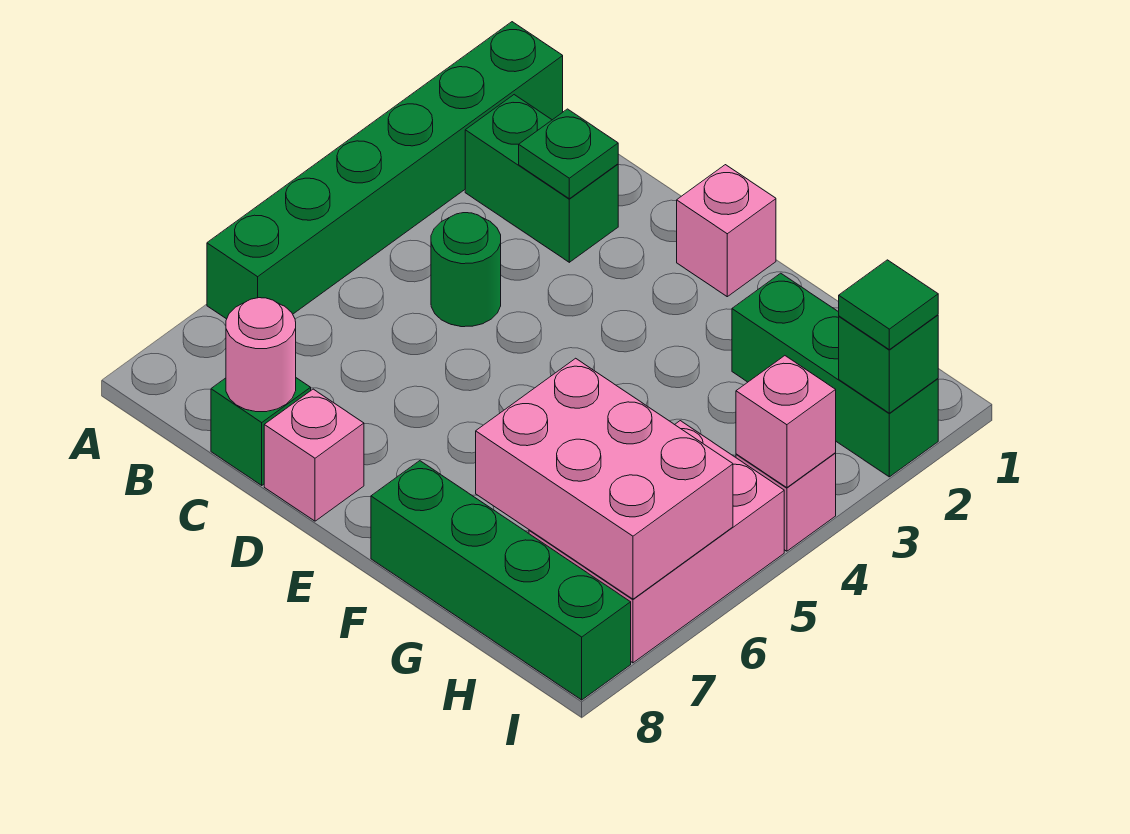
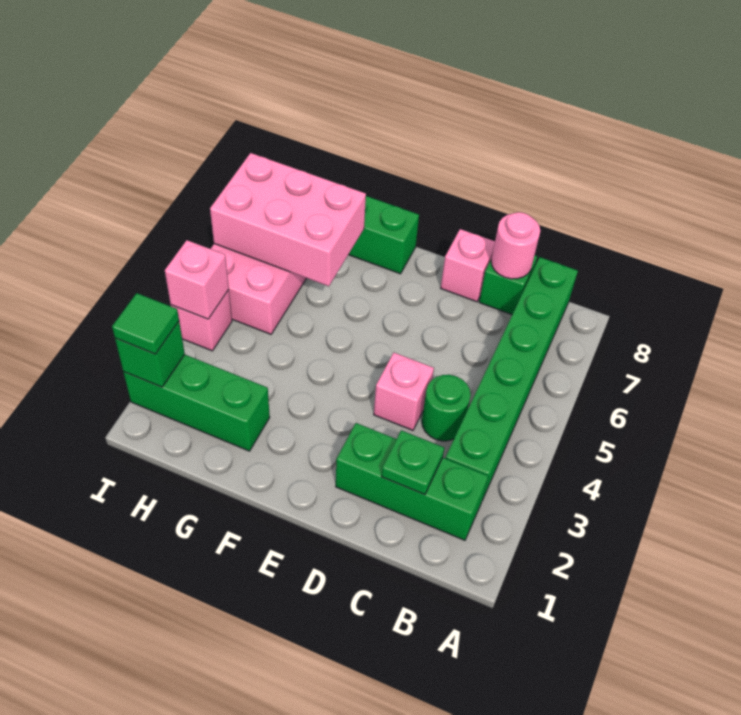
green 1x6 brick [207,22,563,319] -> green 1x6 brick moved to [445,257,578,500]
green 1x2 brick [465,95,618,262] -> green 1x3 brick [336,423,488,540]
pink 1x1 brick [677,165,776,297] -> pink 1x1 brick moved to [374,353,434,430]

